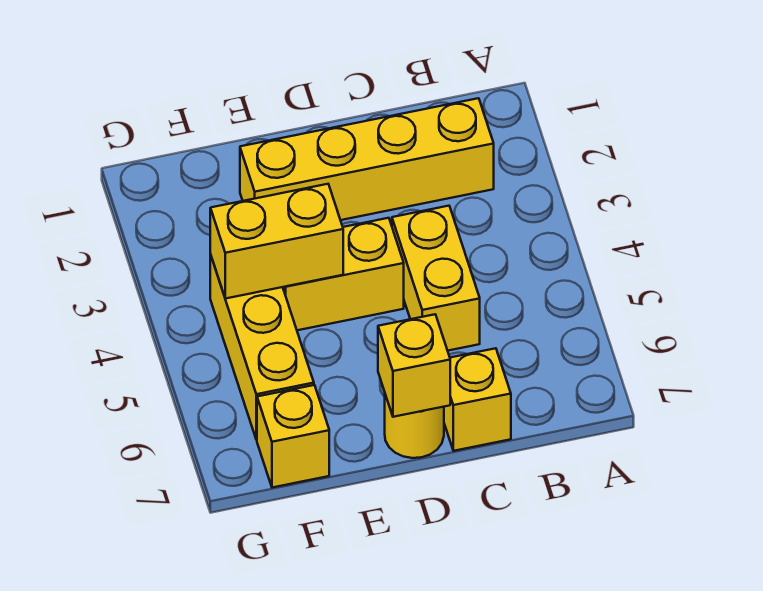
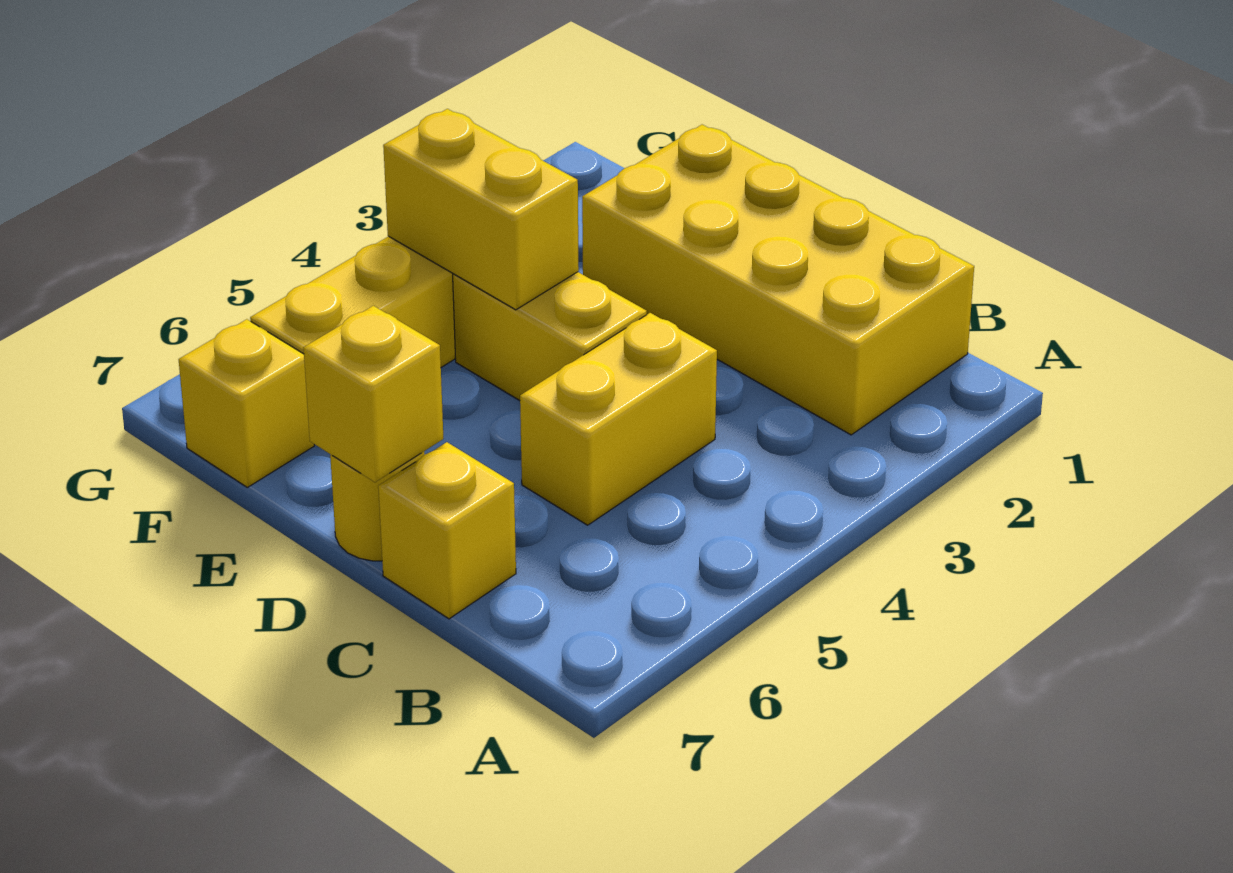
yellow 1x4 brick [240,98,494,220] -> yellow 2x4 brick [582,125,974,435]

